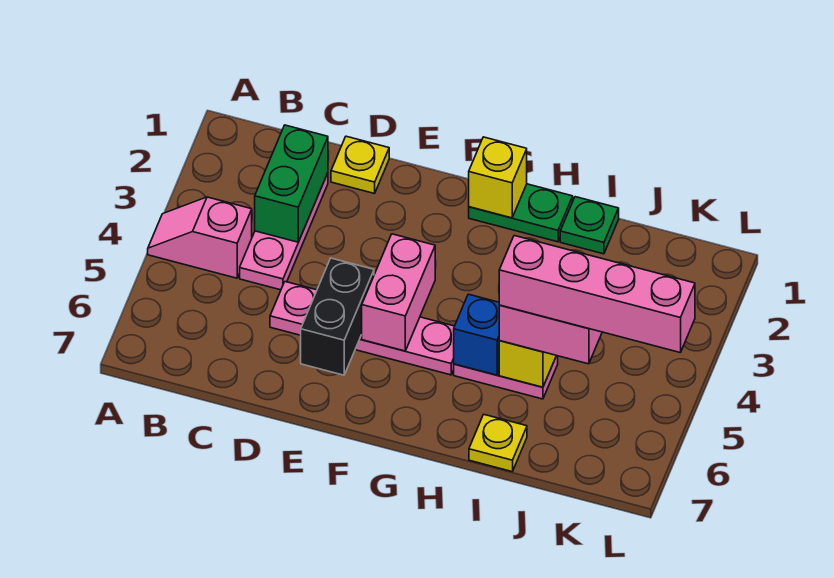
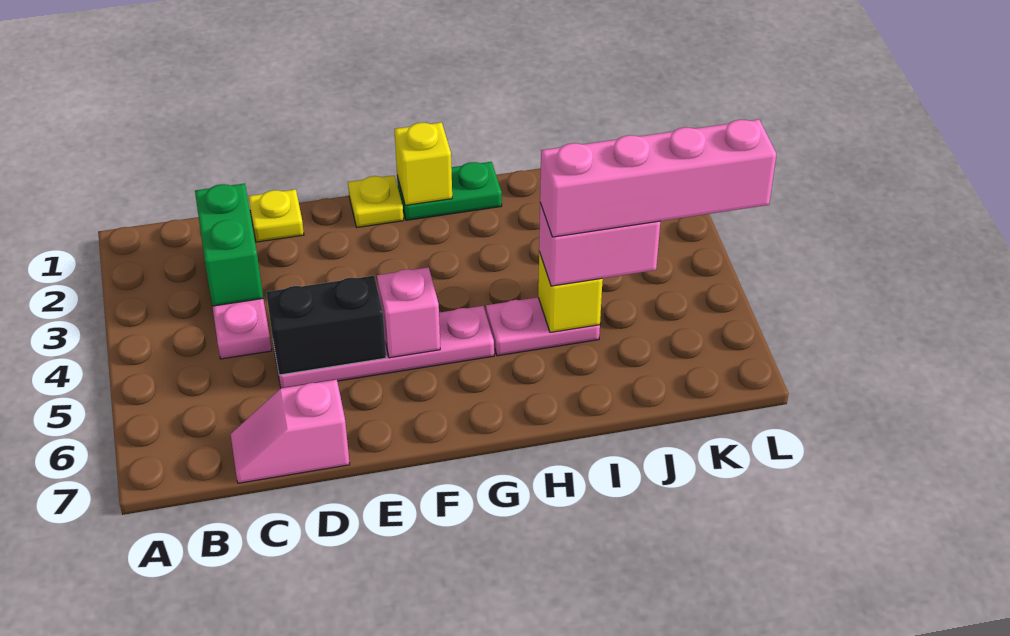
pink 1x2 slope [148,197,252,278] -> pink 1x2 slope moved to [231,380,350,483]
black 1x2 brick [301,258,374,375] -> black 1x2 brick turned to [266,276,386,375]
pink 1x2 brick [362,234,435,351] -> pink 1x1 brick [377,267,440,358]
blue 1x1 brick [454,294,500,375] -> none
green 1x1 plate [560,197,619,254] -> none
yellow 1x1 plate [469,415,527,472] -> yellow 1x1 plate moved to [348,175,404,227]

